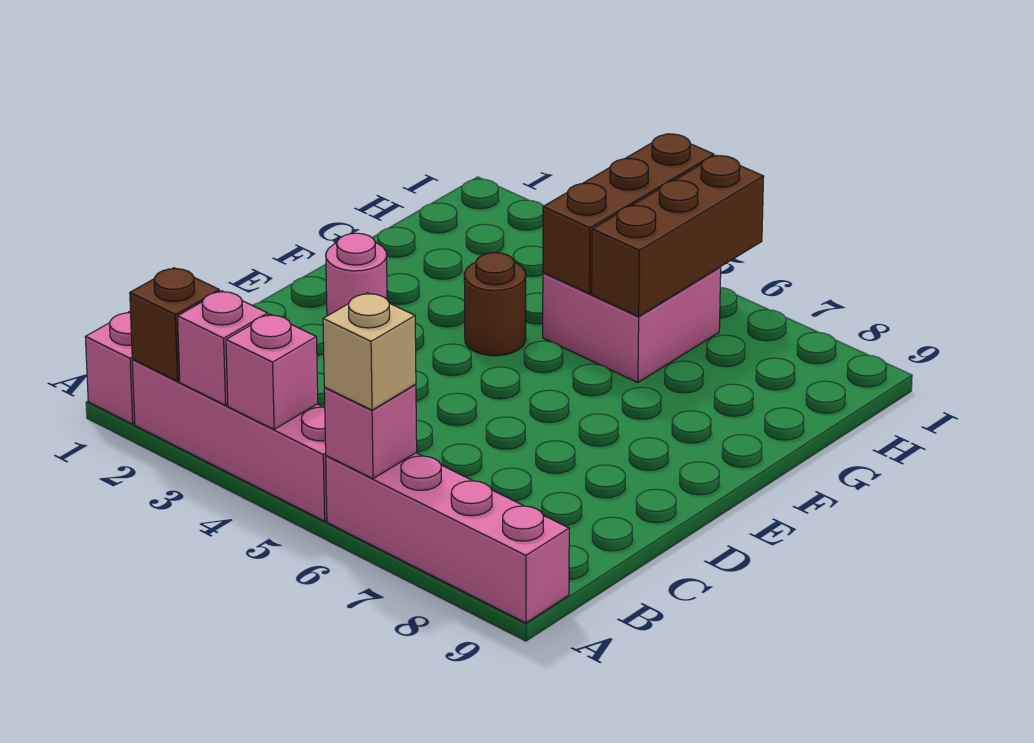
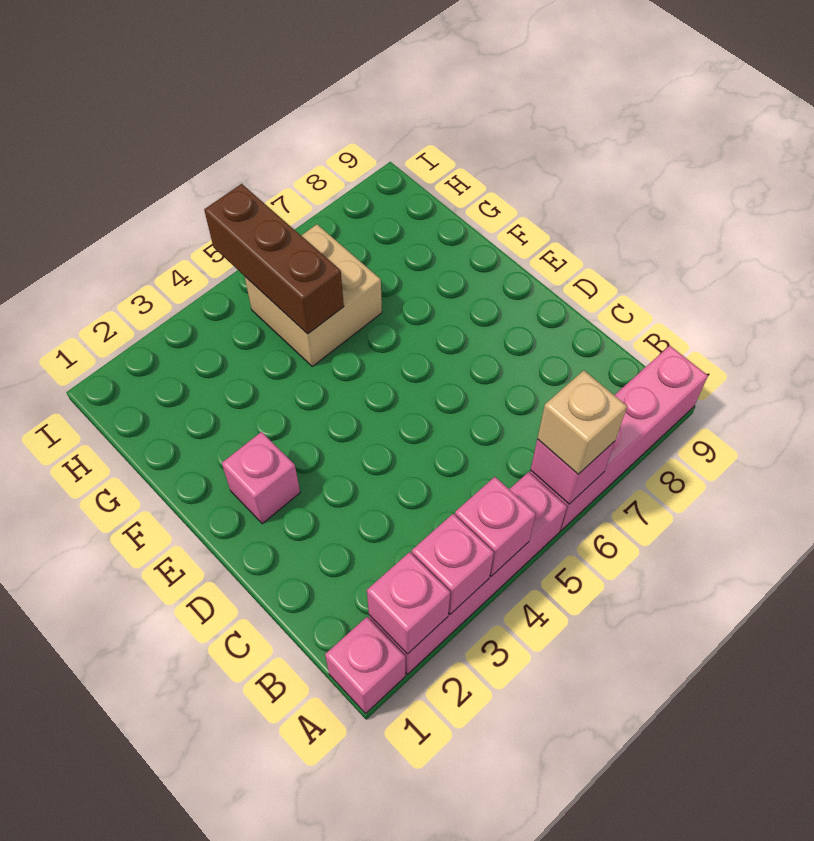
brown 1x1 brick [130,268,219,381] -> pink 1x1 brick [367,552,450,654]
pink 1x1 round brick [326,233,387,316] -> pink 1x1 brick [222,432,300,524]
brown 1x1 round brick [464,253,526,356] -> none
pink 2x2 brick [543,267,721,383] -> tan 2x2 brick [245,224,382,366]
brown 1x3 brick [592,155,764,316] -> none

